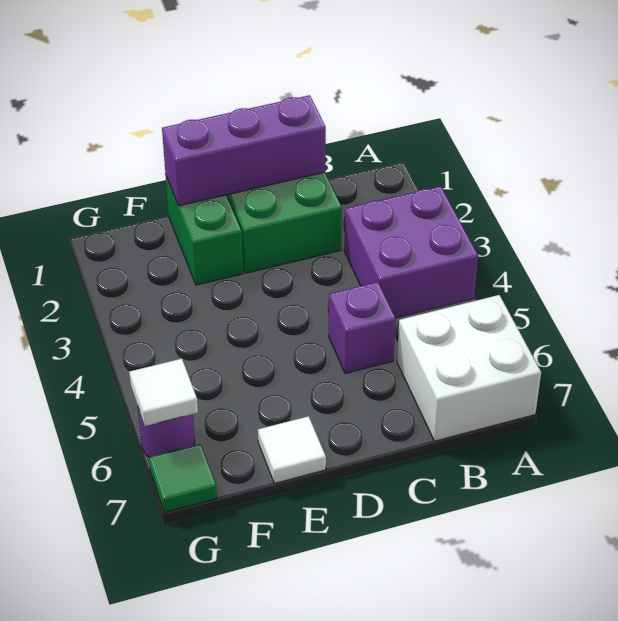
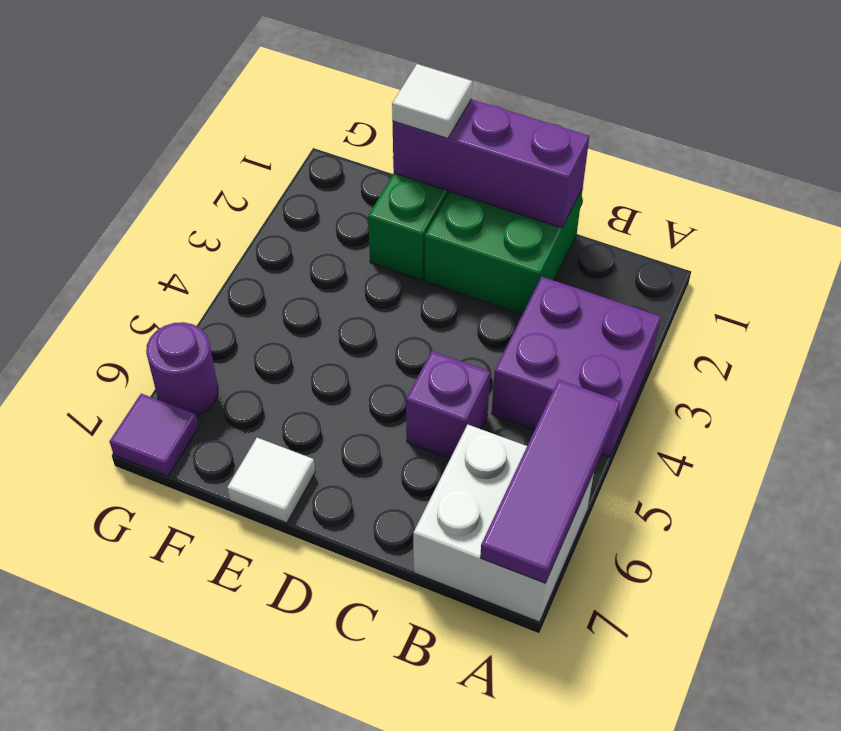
none -> purple 1x3 tile [480,380,620,583]
white 1x1 tile [129,359,198,426] -> white 1x1 tile moved to [392,64,472,138]
green 1x1 tile [149,444,217,512] -> purple 1x1 tile [109,394,199,476]

